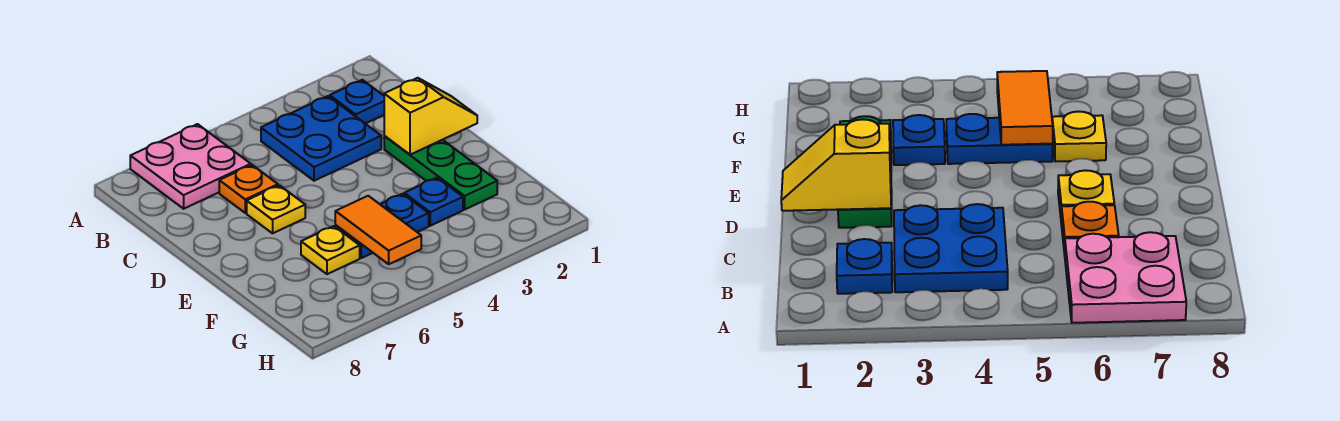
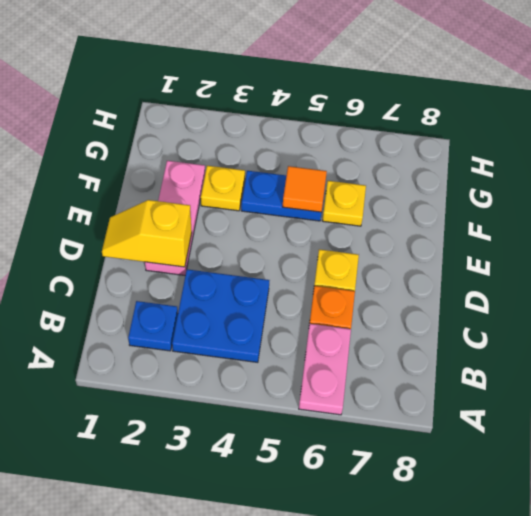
pink 2x2 plate [130,124,251,209] -> pink 1x2 plate [299,324,351,415]
green 1x3 plate [384,136,497,209] -> pink 1x3 plate [145,161,205,275]
blue 1x1 plate [404,178,463,226] -> yellow 1x1 plate [201,166,245,211]
orange 1x2 tile [335,196,421,264] -> orange 1x1 tile [283,166,327,212]

